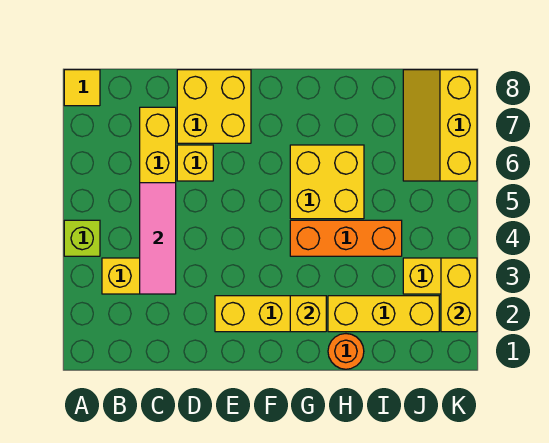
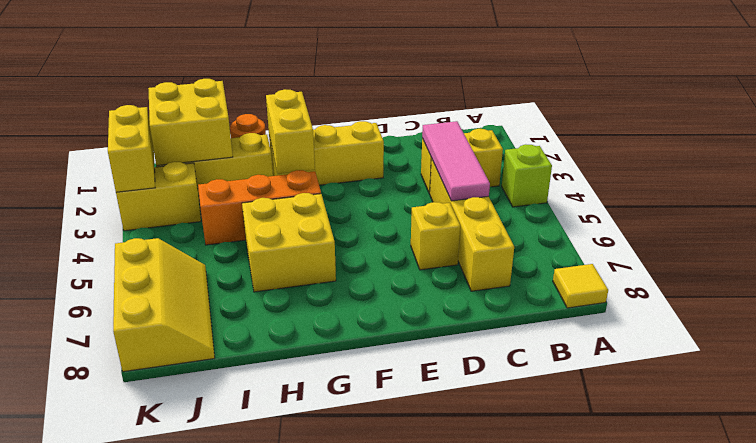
yellow 2x2 brick [177,70,251,143] -> yellow 2x2 brick moved to [148,79,233,166]
yellow 1x1 brick [290,296,326,332] -> yellow 1x2 brick [266,89,315,174]

